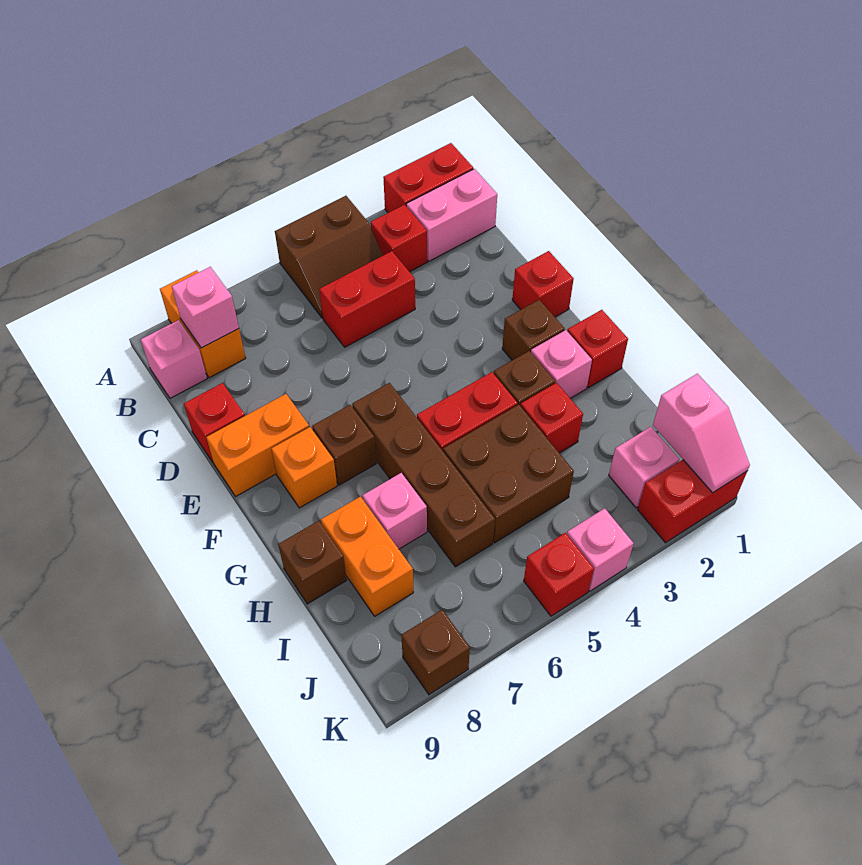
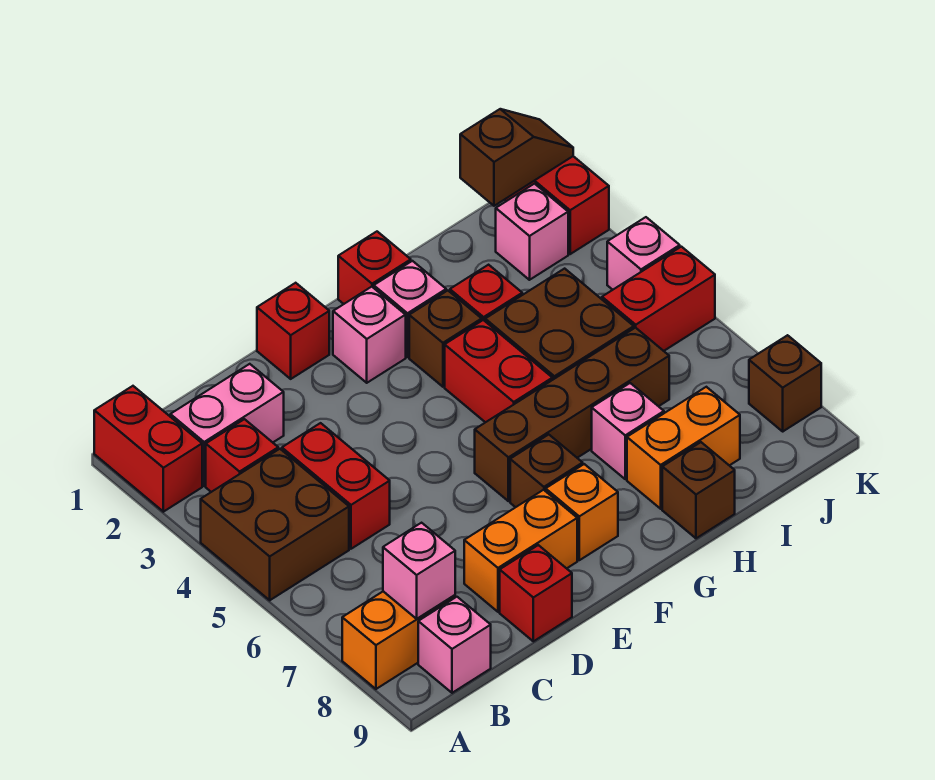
brown 2x2 slope [275,196,383,318] -> brown 2x2 brick [201,449,349,600]
pink 1x2 brick [406,169,497,261] -> pink 1x2 brick turned to [170,364,284,486]
orange 1x2 brick [206,394,309,496] -> orange 1x2 brick turned to [464,490,577,612]
brown 1x1 brick [502,300,565,360] -> pink 1x1 brick [333,287,406,383]
pink 1x2 slope [653,374,750,493] -> brown 1x2 slope [460,109,573,206]
red 1x1 brick [524,533,594,616] -> red 1x2 brick [602,247,715,351]

